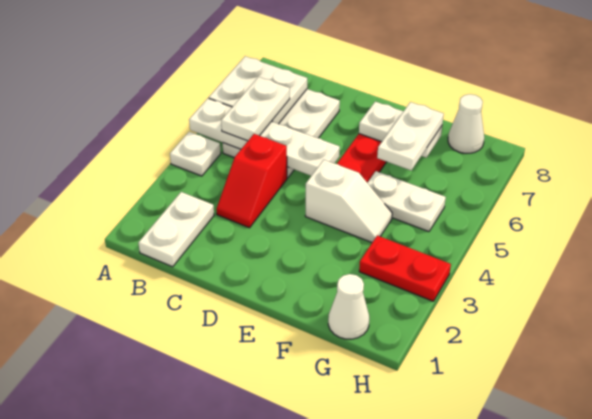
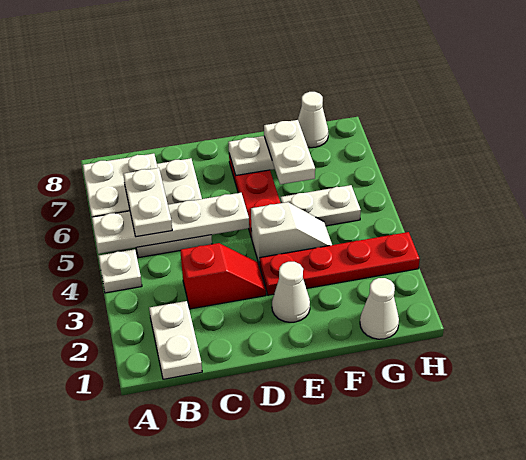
red 1x2 slope [216,134,287,228] -> red 1x2 slope turned to [180,243,266,309]
none -> white 1x1 cone [272,262,310,322]
red 1x2 plate [359,235,451,301] -> red 1x4 plate [260,232,420,295]

